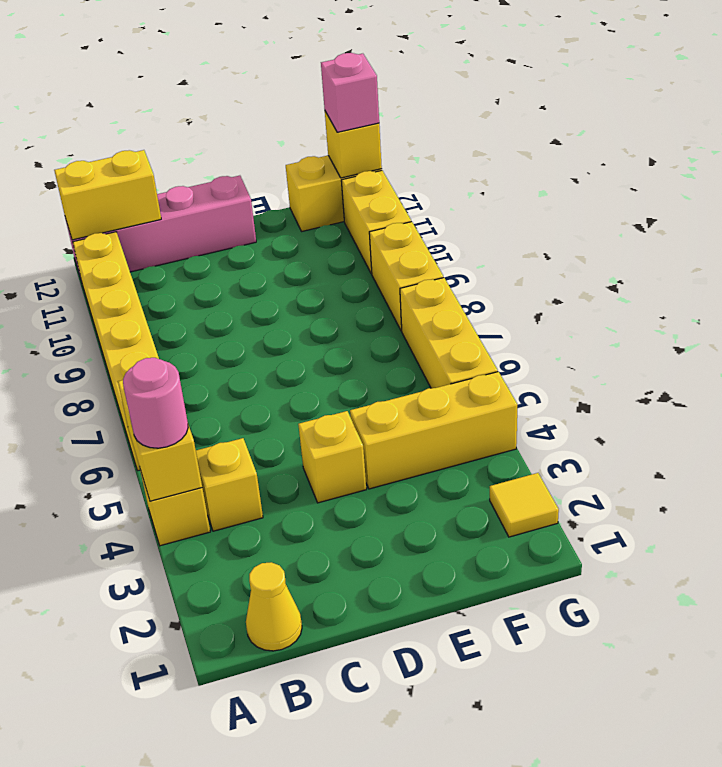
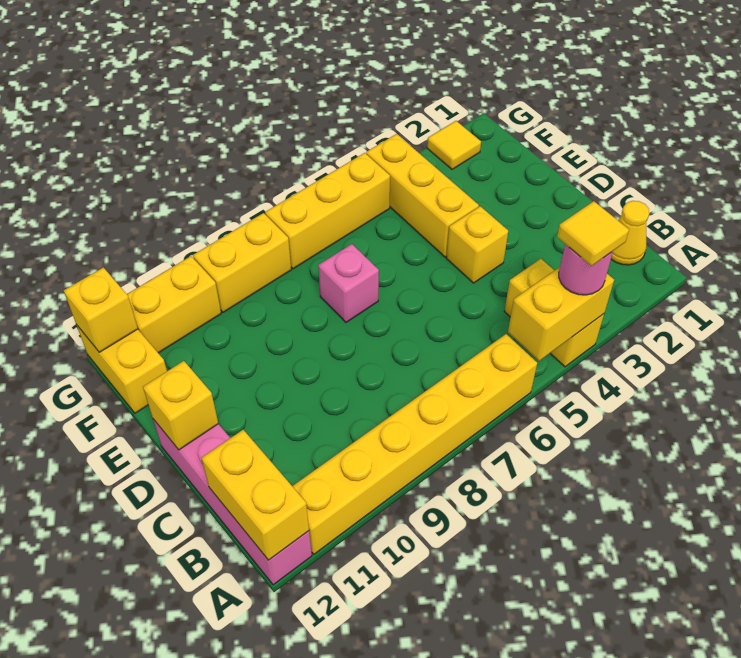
none -> yellow 1x1 tile [557,201,629,266]
none -> yellow 1x1 brick [143,361,218,450]
pink 1x1 brick [321,53,379,132] -> pink 1x1 brick moved to [318,244,379,322]

